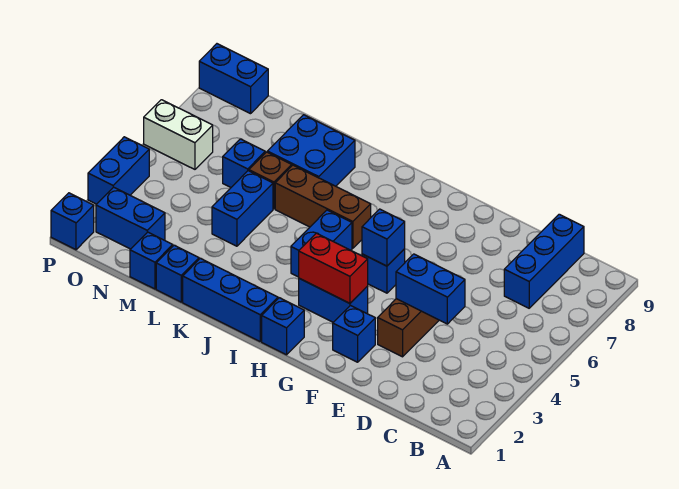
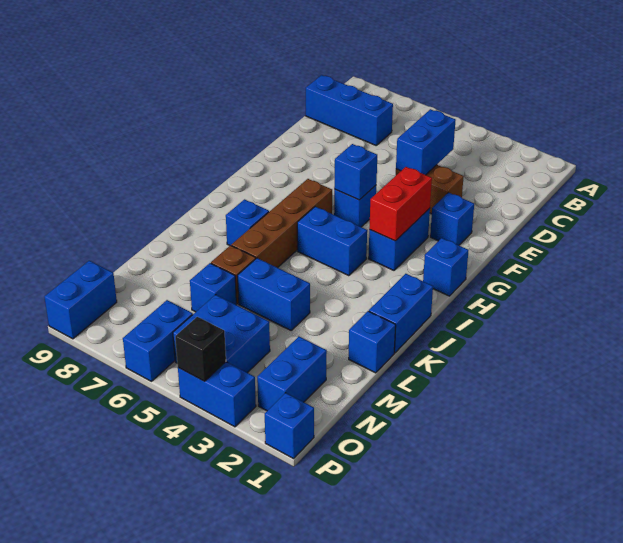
blue 1x3 brick [183,258,278,341] -> blue 1x2 brick [369,274,433,353]
brown 1x3 brick [275,165,371,248] -> brown 1x4 brick [231,179,332,268]
blue 2x2 brick [267,115,355,186] -> blue 2x2 brick moved to [173,295,270,373]
blue 1x1 brick [130,232,173,289] -> blue 1x1 brick moved to [226,199,269,245]
white 1x2 brick [144,100,213,169] -> blue 1x2 brick [123,300,193,381]
none -> black 1x1 brick [175,317,226,381]

